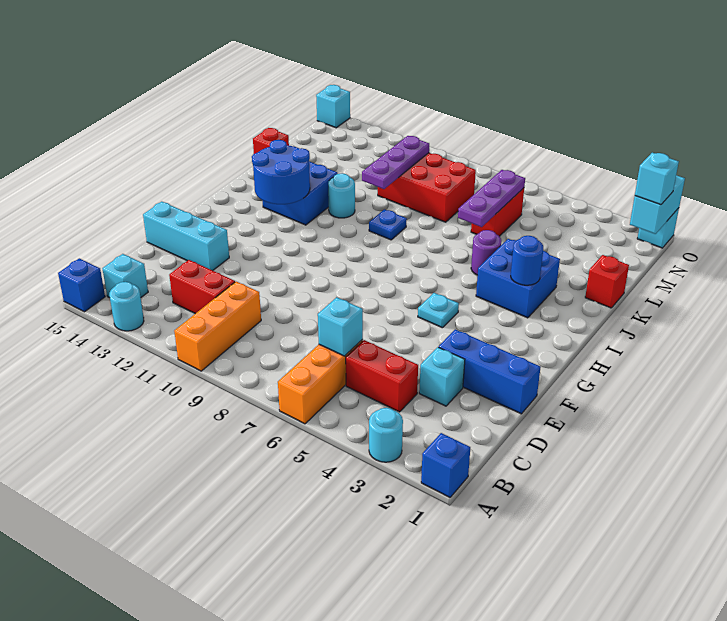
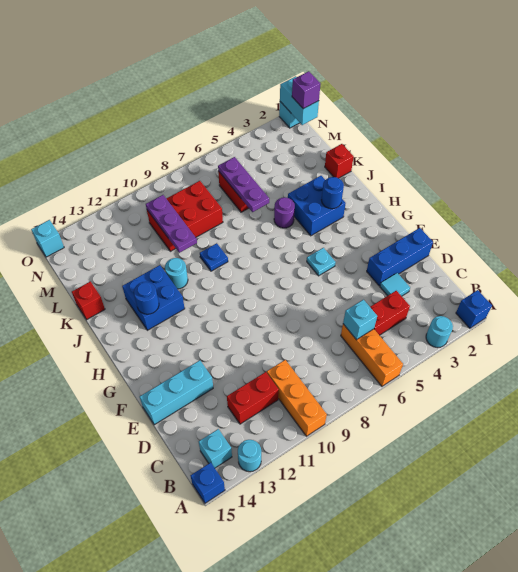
cyan 1x1 brick [419,347,465,406] -> cyan 1x1 tile [380,273,410,296]
blue 2x2 round brick [252,140,310,204] -> blue 1x1 round brick [134,282,159,314]
cyan 1x1 brick [635,153,679,205] -> purple 1x1 brick [292,71,320,109]

